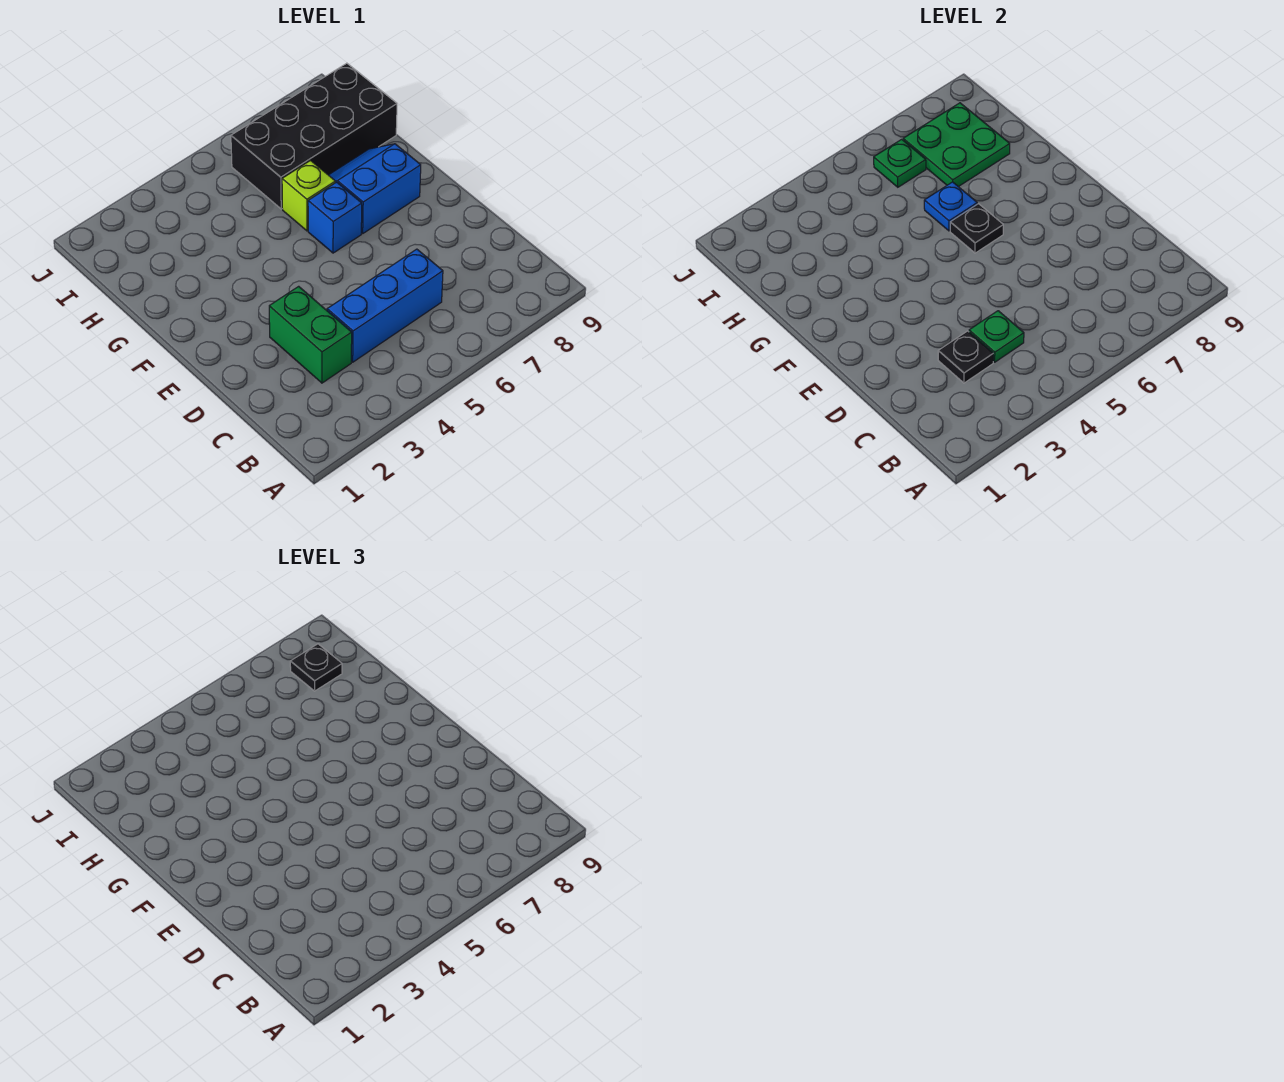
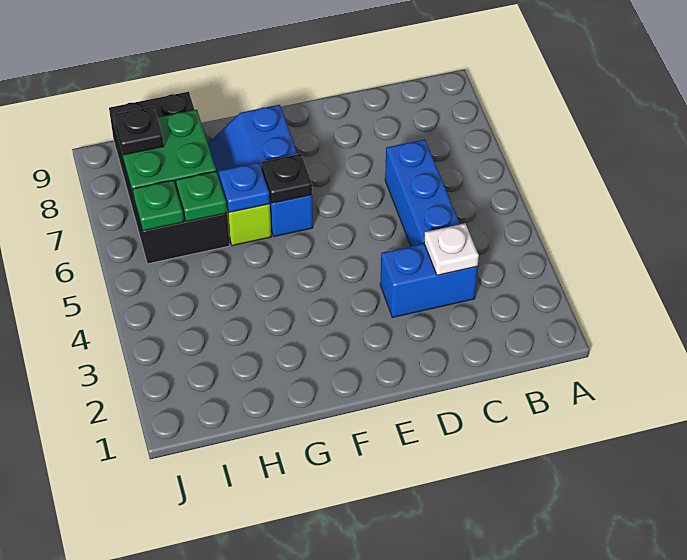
green 1x2 brick [269,286,352,383] -> blue 1x2 brick [380,244,478,317]
black 1x1 plate [938,331,993,383] -> white 1x1 plate [424,223,479,275]
green 1x1 plate [969,311,1024,362] -> green 1x1 plate moved to [176,171,227,222]

